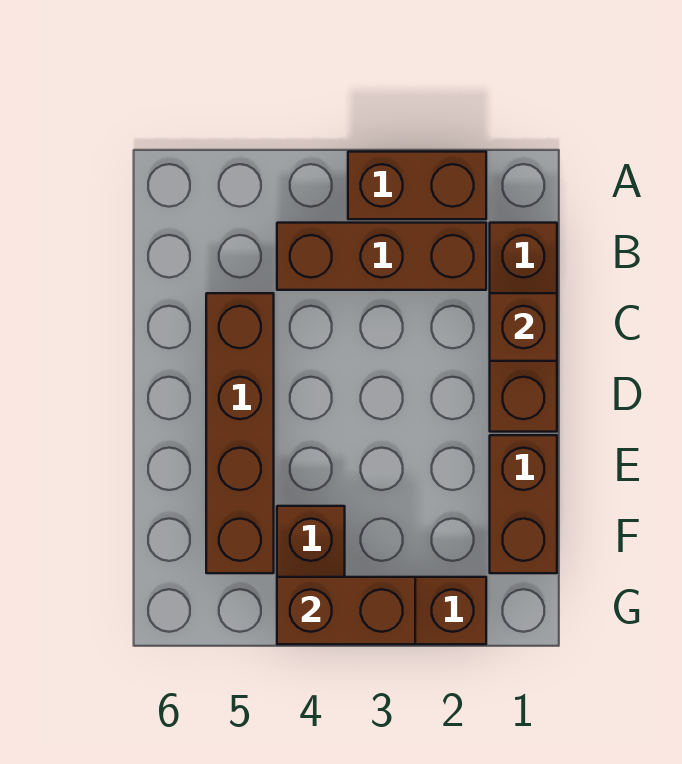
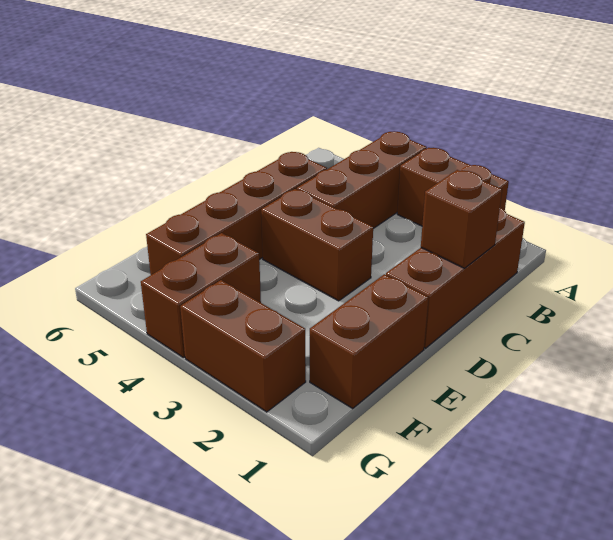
brown 1x3 brick [277,223,486,290] -> brown 1x3 brick turned to [297,131,427,229]
brown 1x2 brick [277,577,415,644] -> brown 1x2 brick moved to [261,189,373,301]

